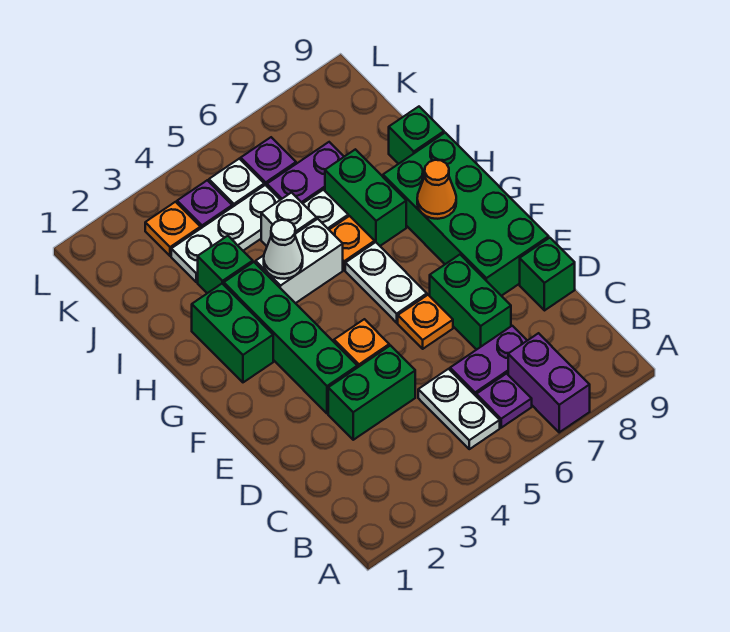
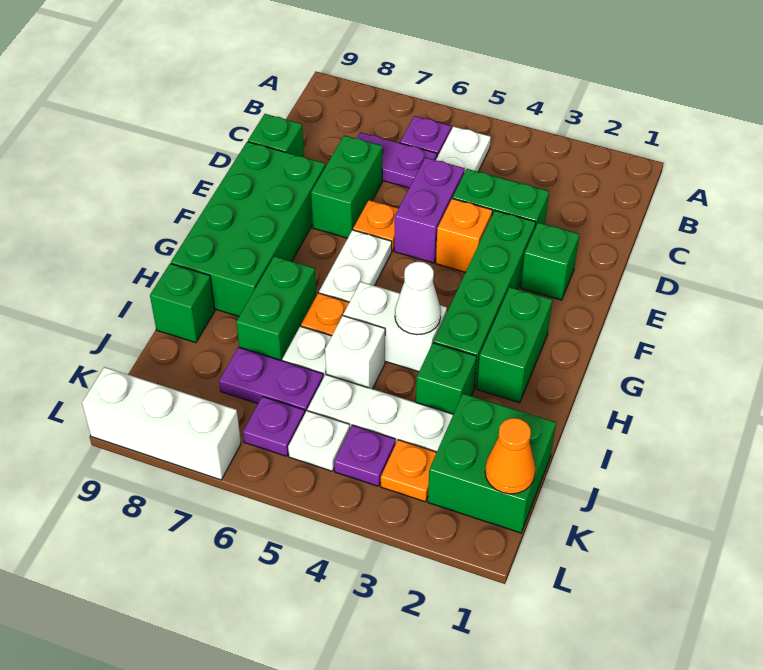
purple 1x2 brick [508,333,590,432] -> purple 1x2 brick moved to [394,157,465,263]
none -> green 1x1 brick [521,223,579,300]
orange 1x1 cone [417,160,456,219] -> orange 1x1 cone moved to [485,418,536,494]
none -> green 2x2 brick [428,394,556,533]
none -> white 1x3 brick [82,367,241,480]

